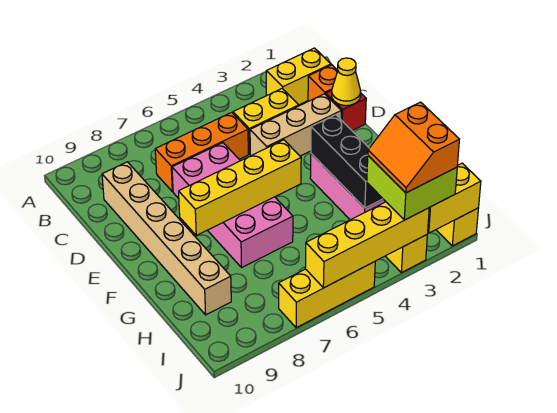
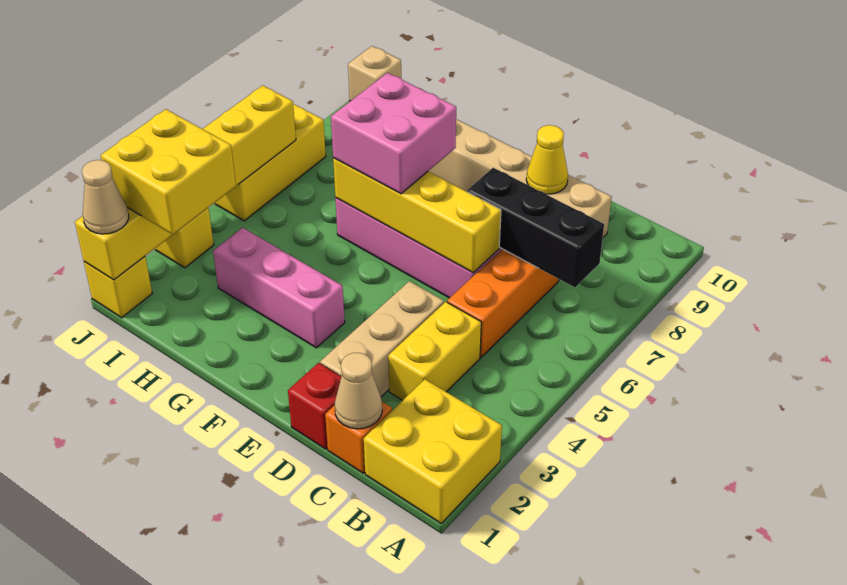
yellow 1x2 brick [266,48,331,105] -> yellow 2x2 brick [364,379,502,523]
none -> tan 1x1 cone [335,353,382,429]
yellow 1x1 cone [332,58,361,106] -> yellow 1x1 cone moved to [526,125,568,194]
black 1x3 brick [311,115,383,208] -> black 1x3 brick moved to [467,168,604,287]
yellow 1x4 brick [179,140,301,235] -> yellow 1x4 brick turned to [333,158,501,273]
none -> pink 2x2 brick [331,73,456,194]
lime 2x2 brick [367,156,457,220] -> yellow 2x2 brick [101,109,236,235]
orange 2x2 slope [368,102,459,193] -> none
none -> tan 1x1 cone [82,160,129,234]
none -> tan 1x1 brick [348,46,401,101]

